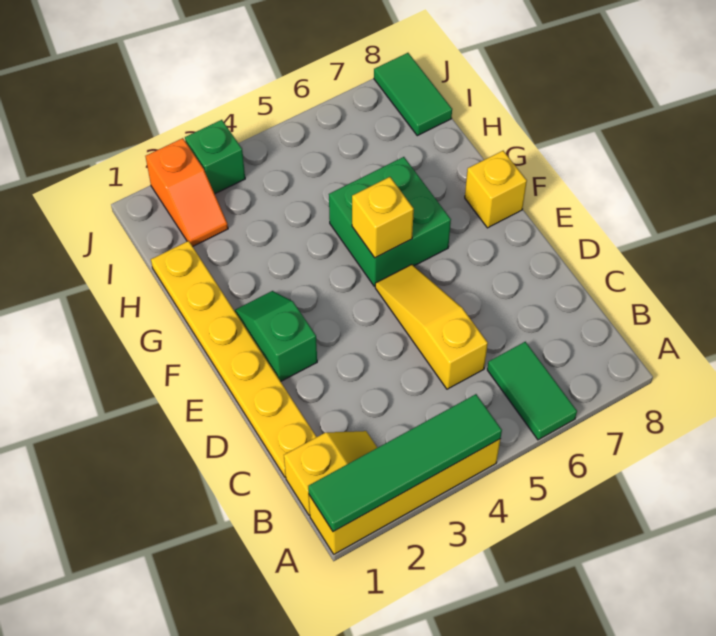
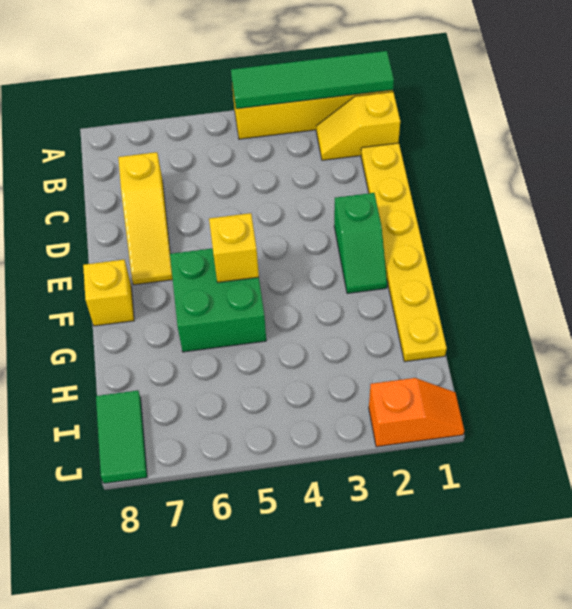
green 1x2 tile [487,342,577,440] -> none
yellow 1x3 slope [375,264,488,389] -> yellow 1x3 slope moved to [118,152,173,285]
orange 1x2 slope [146,138,228,246] -> orange 1x2 slope turned to [369,378,464,447]
green 1x1 brick [185,120,245,194] -> none

